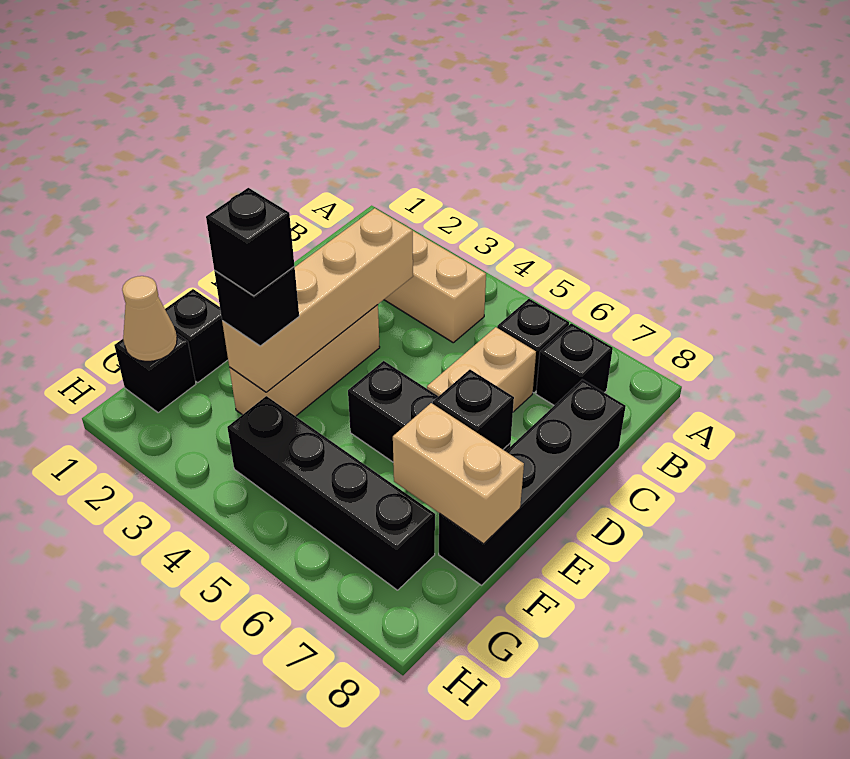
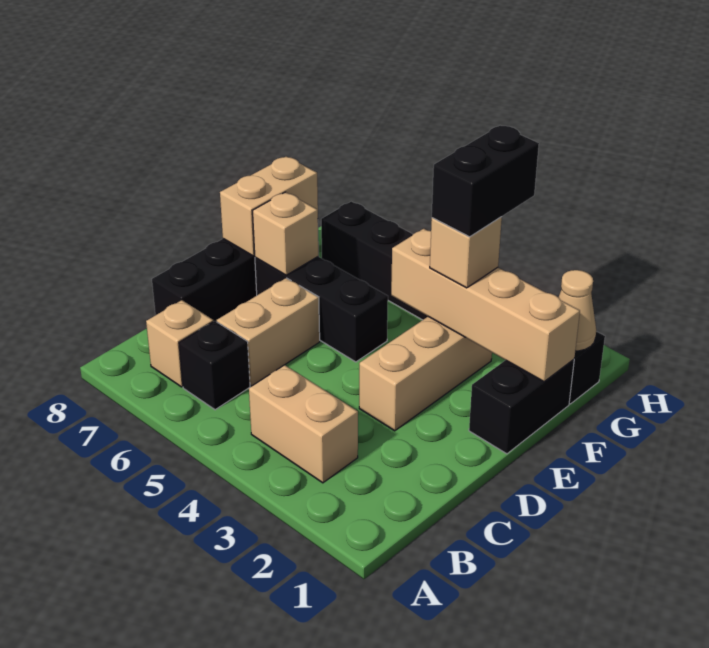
black 1x1 brick [536,323,613,405] -> tan 1x1 brick [146,300,213,387]
tan 1x4 brick [222,208,413,392] -> tan 1x4 brick turned to [391,229,580,382]
black 1x1 brick [433,370,514,449] -> tan 1x1 brick [253,192,318,275]
black 1x1 brick [165,289,228,382] -> black 1x2 brick [469,360,574,454]
black 1x1 brick [214,267,299,346] -> tan 1x1 brick [430,217,502,288]
black 1x1 brick [206,188,294,296] -> black 1x2 brick [432,126,539,237]
tan 1x2 brick [393,403,524,544] -> tan 1x2 brick turned to [220,156,318,256]

